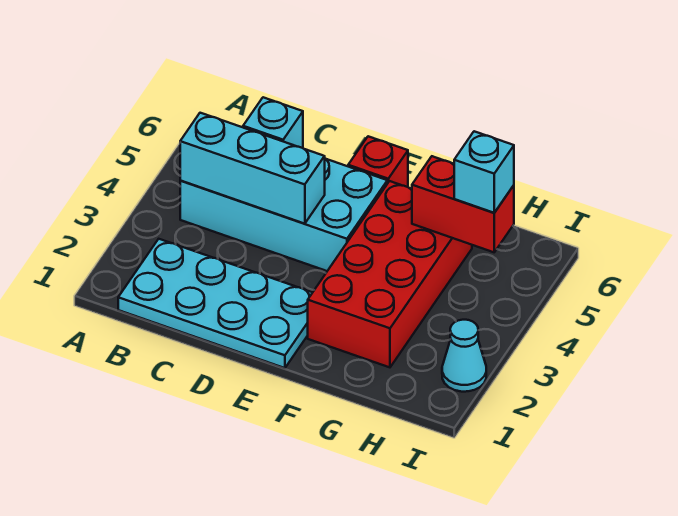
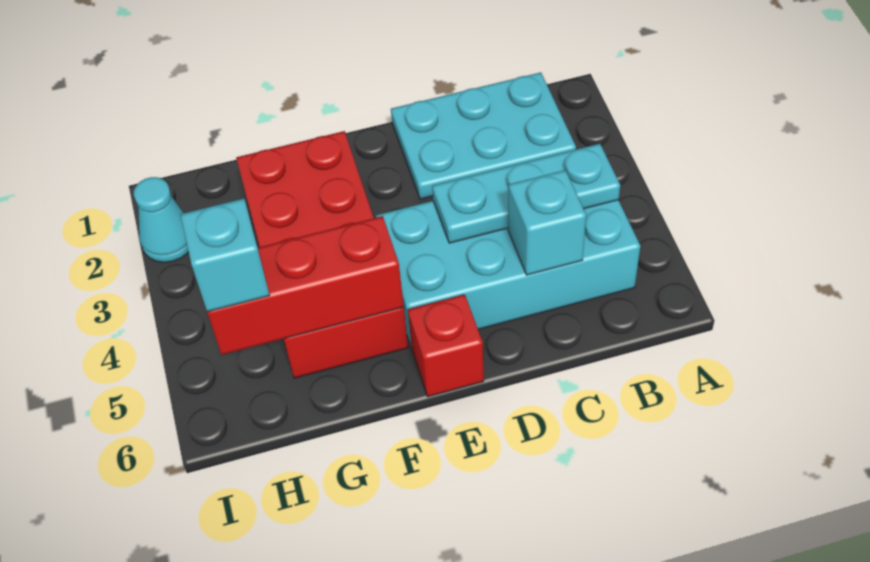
cyan 2x4 plate [118,239,313,368] -> cyan 2x3 plate [391,72,576,199]
cyan 1x3 brick [180,113,325,224] -> cyan 1x3 plate [432,144,620,243]
red 1x2 brick [412,156,514,252] -> red 1x3 brick [207,216,404,355]

